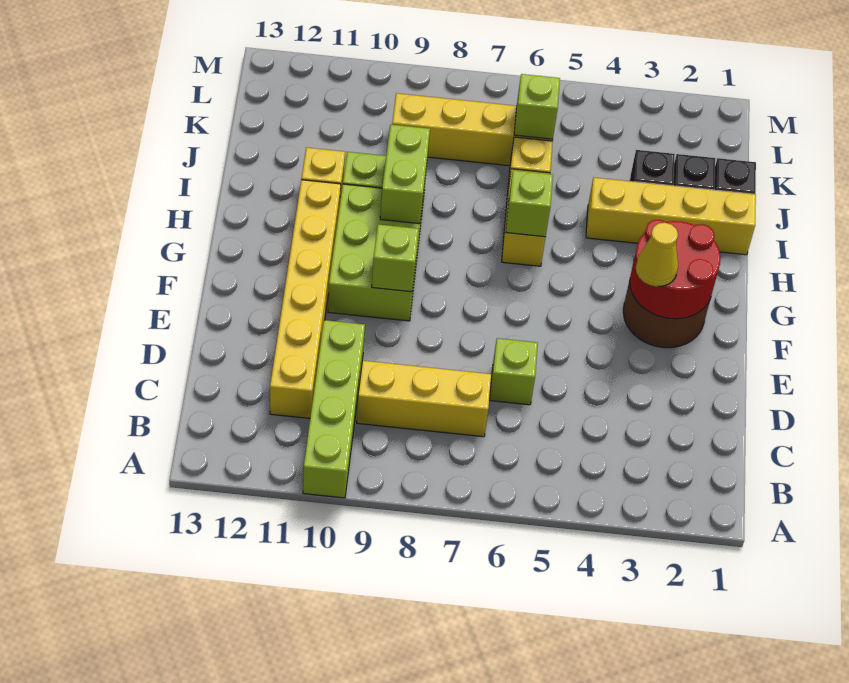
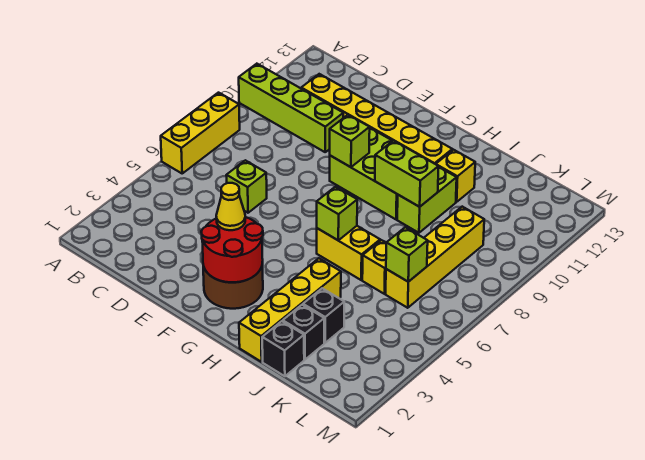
yellow 1x3 brick [357,361,491,437] -> yellow 1x3 brick moved to [161,93,240,173]

